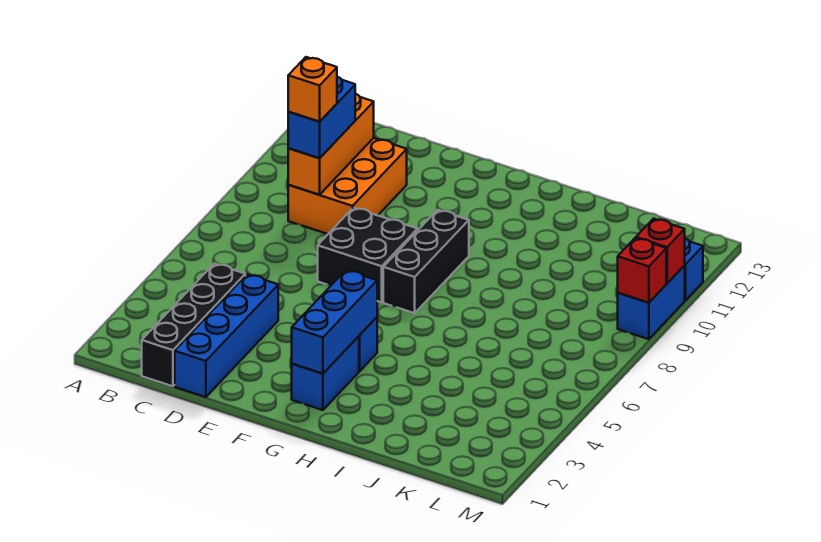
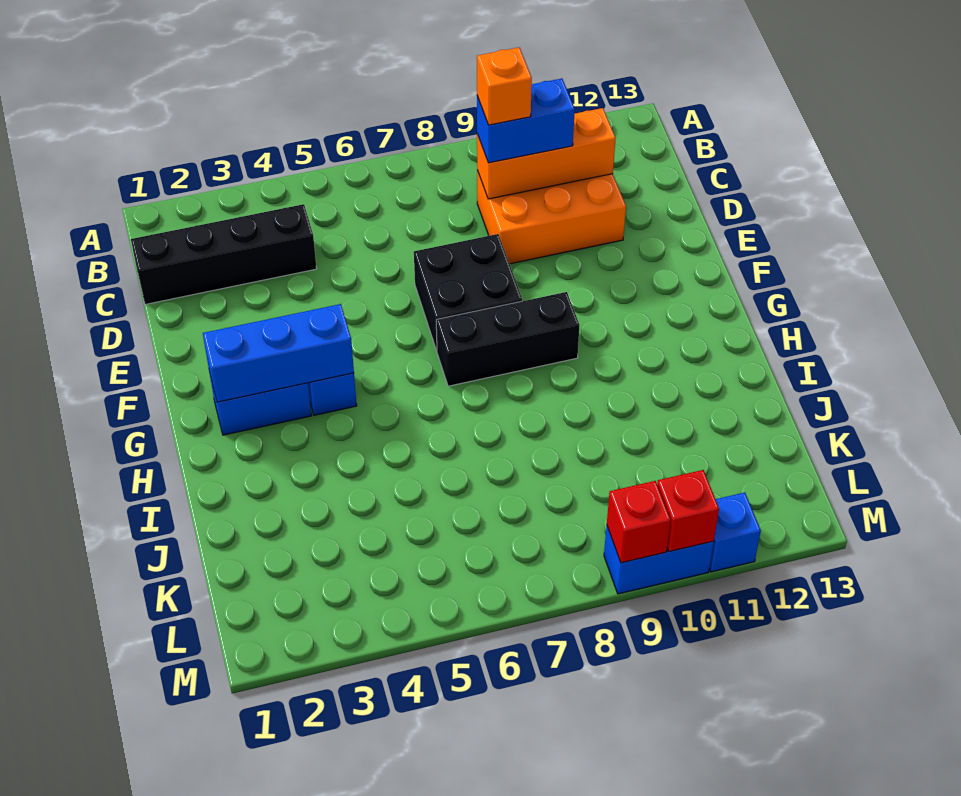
blue 1x4 brick [175,274,278,397] -> none

